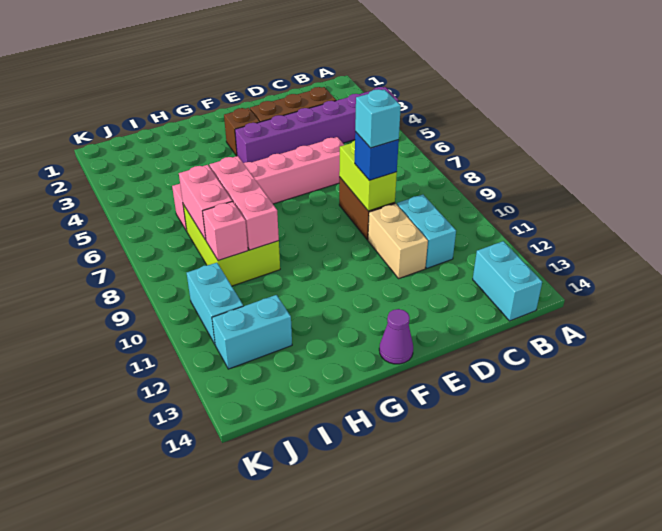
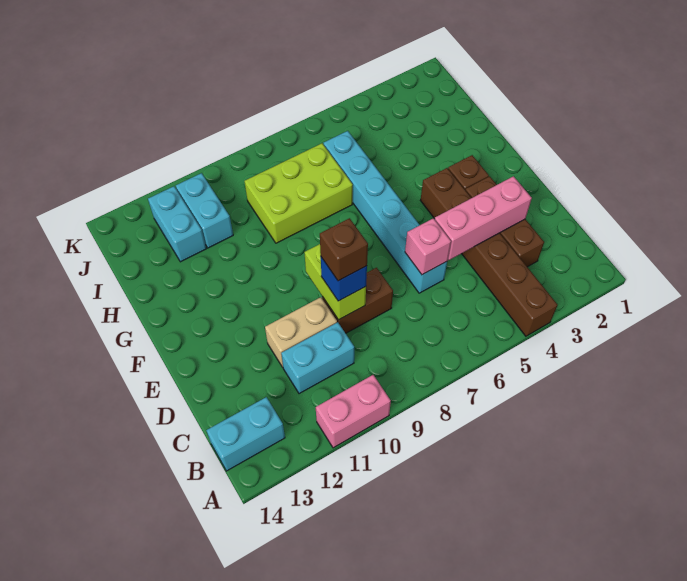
purple 1x6 brick [235,87,398,163] -> brown 1x6 brick [421,168,557,336]
pink 1x6 brick [172,137,344,231] -> cyan 1x6 brick [324,131,447,293]
lime 1x2 brick [339,141,397,211] -> lime 1x2 brick turned to [304,244,366,320]
cyan 1x1 brick [355,89,401,148] -> brown 1x1 brick [320,218,368,281]
purple 1x1 cone [379,309,413,364] -> none
pink 1x3 brick [209,156,279,250] -> pink 1x3 brick moved to [435,176,532,260]
pink 1x2 brick [179,165,232,240] -> pink 1x2 brick moved to [316,375,391,448]
pink 1x1 brick [203,201,248,261] -> pink 1x1 brick moved to [405,218,451,275]
cyan 1x2 brick [187,263,243,344] -> cyan 1x2 brick turned to [176,173,233,248]

